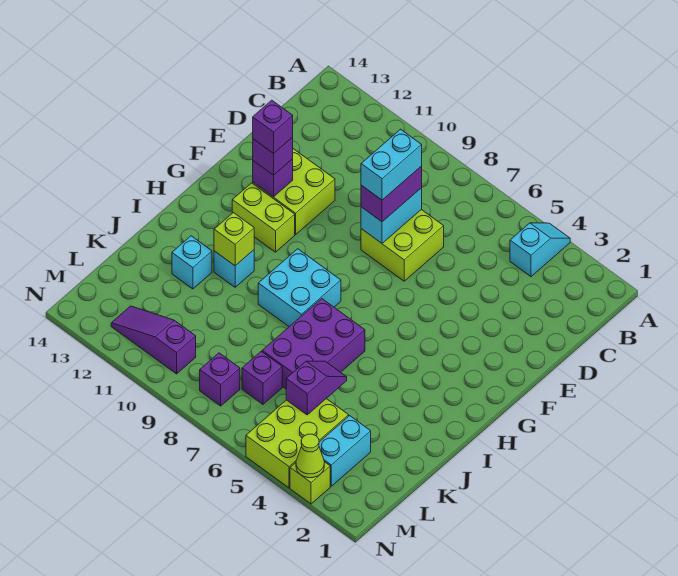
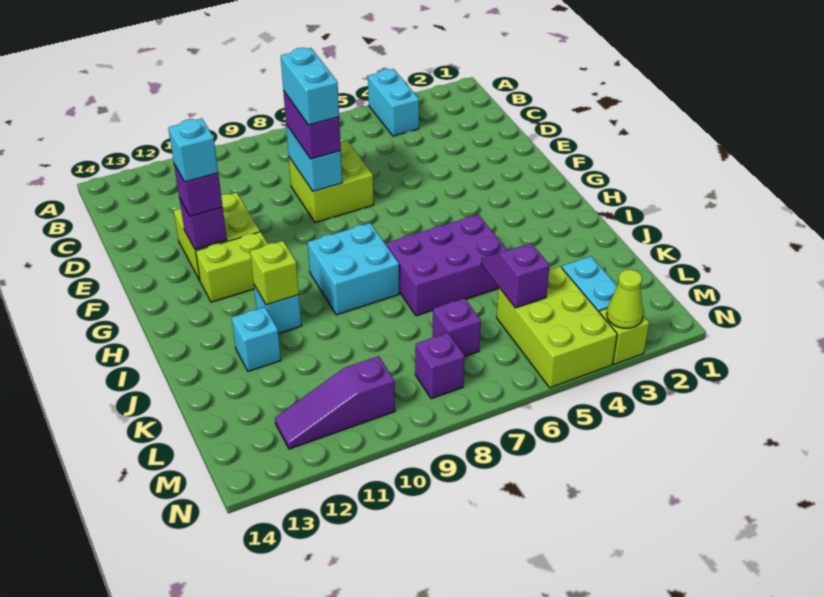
cyan 1x2 slope [510,223,570,277] -> cyan 1x2 brick [368,69,419,136]
purple 1x1 brick [253,100,293,154] -> cyan 1x1 brick [168,119,218,182]
purple 2x3 brick [262,299,365,389] -> purple 2x3 brick turned to [386,214,507,316]

